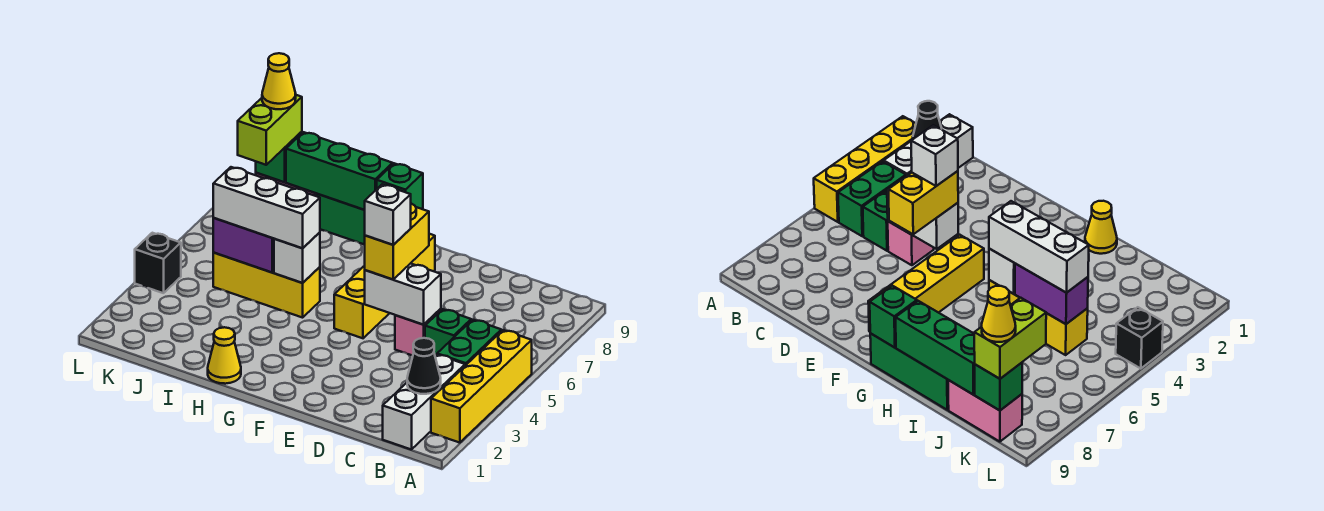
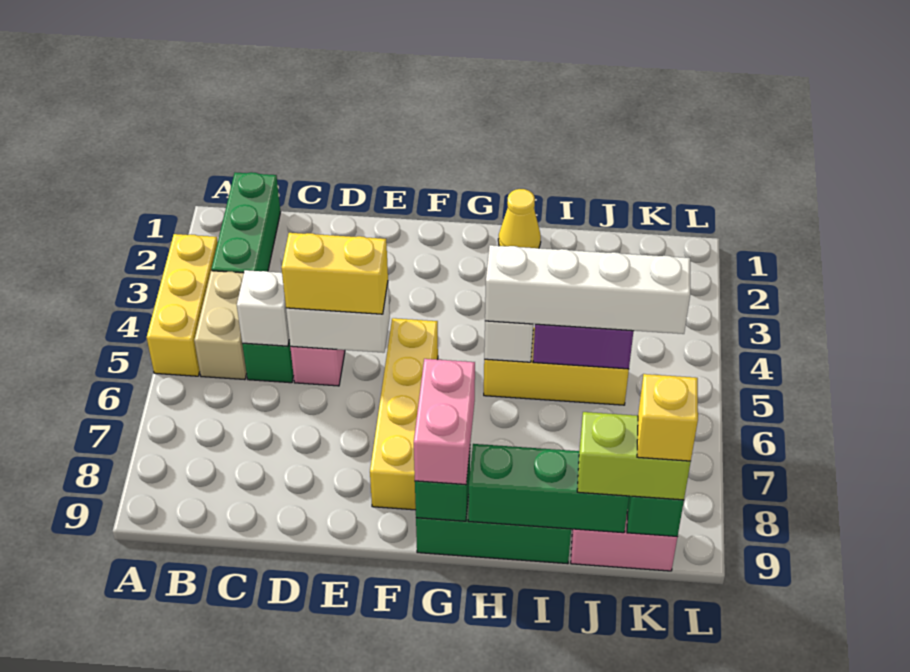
yellow 1x4 brick [431,330,532,443] -> yellow 1x3 brick [147,234,218,376]
white 1x3 brick [383,354,465,450] -> green 1x3 brick [211,172,281,273]
black 1x1 cone [407,338,441,394] -> none
green 1x2 brick [437,320,501,366] -> tan 1x2 brick [194,271,247,380]
yellow 1x2 brick [365,204,429,279] -> yellow 1x2 brick turned to [282,233,388,314]
white 1x1 brick [365,184,411,245] -> white 1x1 brick moved to [237,270,289,346]
none -> pink 1x2 brick [414,359,475,484]
white 1x3 brick [213,167,320,248] -> white 1x4 brick [485,245,690,334]
lime 1x2 brick [238,95,302,165] -> lime 1x2 brick turned to [577,412,691,500]
yellow 1x1 cone [262,53,296,109] -> yellow 1x1 brick [637,374,698,461]
black 1x1 brick [135,233,181,293] -> none

